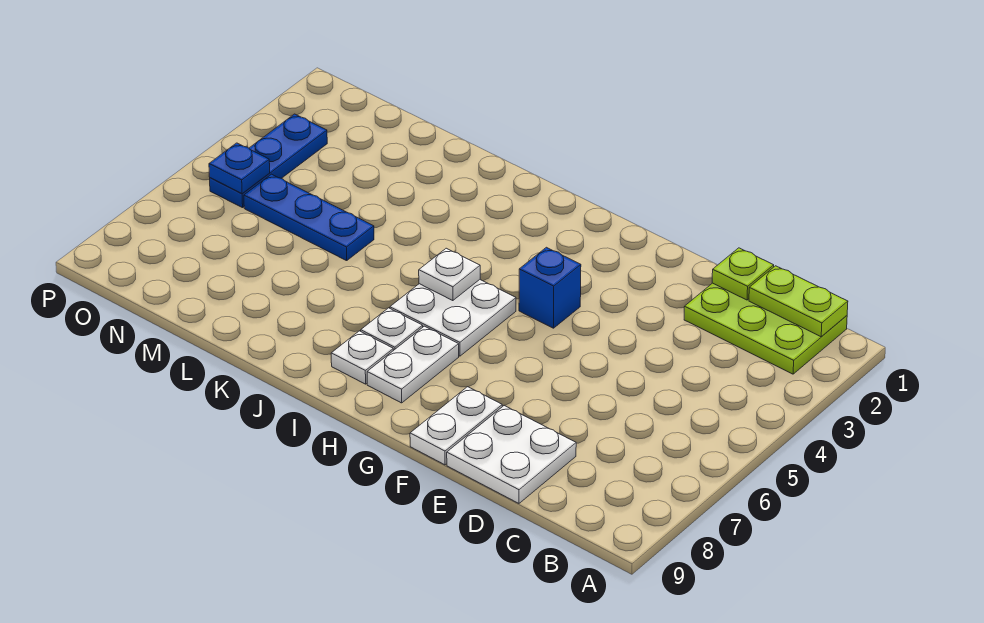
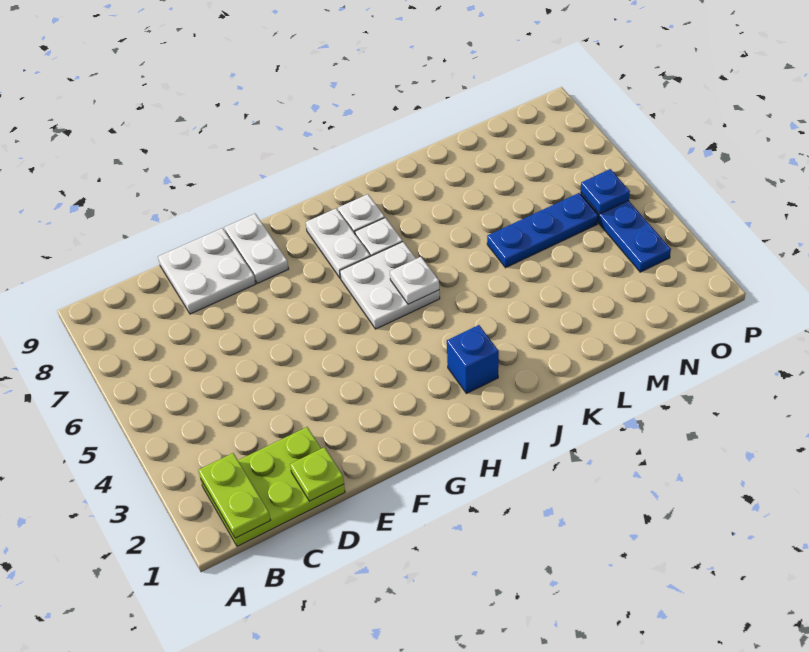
lime 1x2 plate [749,266,848,337] -> lime 1x2 plate turned to [198,453,271,538]
blue 1x1 brick [519,247,581,328] -> blue 1x1 brick moved to [447,325,499,394]

